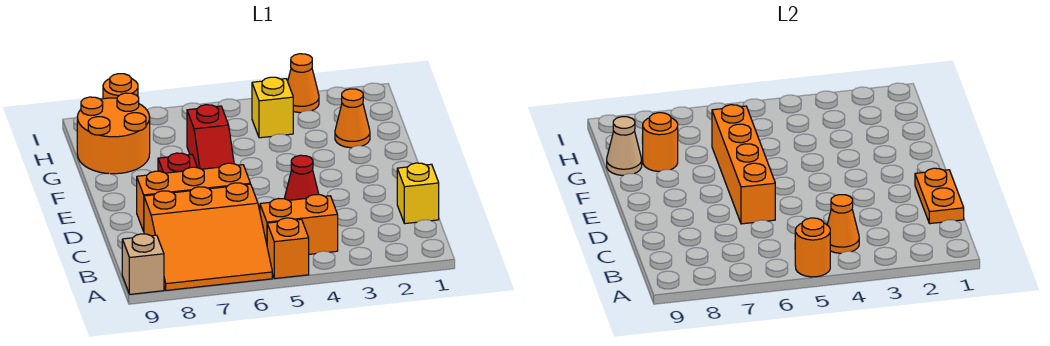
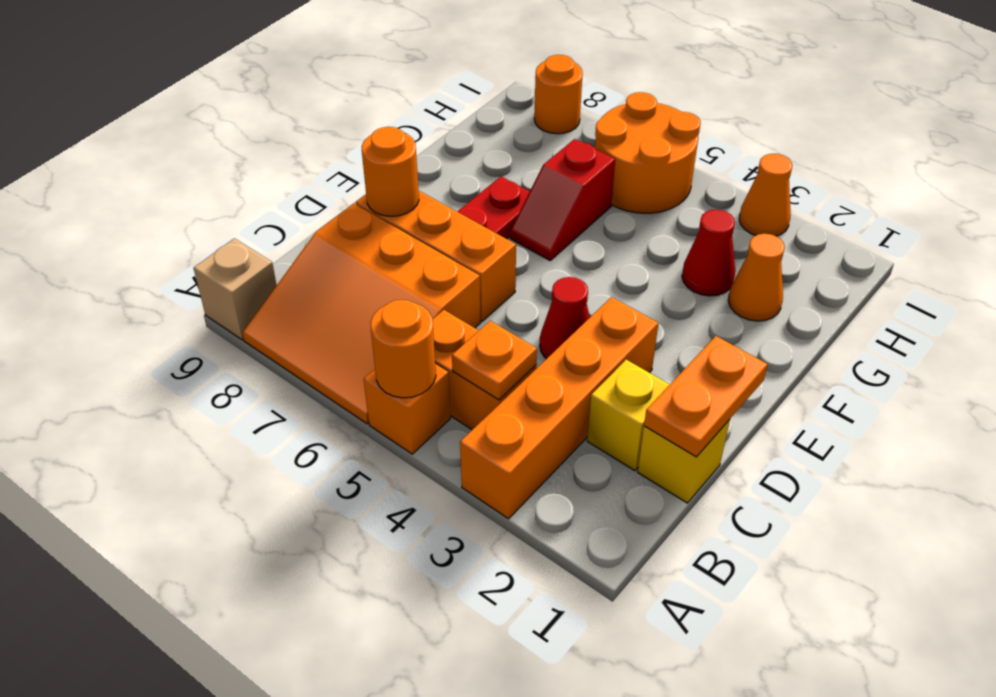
orange 1x1 cone [827,195,859,253] -> orange 1x1 plate [452,321,537,400]
orange 1x4 brick [712,105,775,224] -> orange 1x4 brick moved to [460,297,658,519]
none -> red 1x1 cone [682,209,735,296]
orange 2x2 round brick [77,93,150,174] -> orange 2x2 round brick moved to [595,92,701,213]
orange 1x1 round brick [643,113,678,171] -> orange 1x1 round brick moved to [362,127,419,216]
tan 1x1 cone [607,117,642,175] -> none
yellow 1x1 brick [252,77,293,138] -> yellow 1x1 brick moved to [587,360,670,471]

